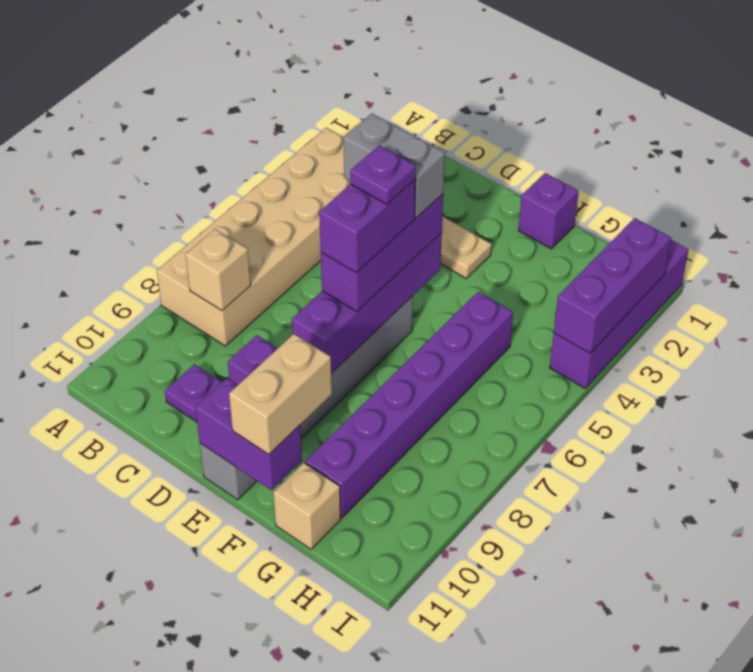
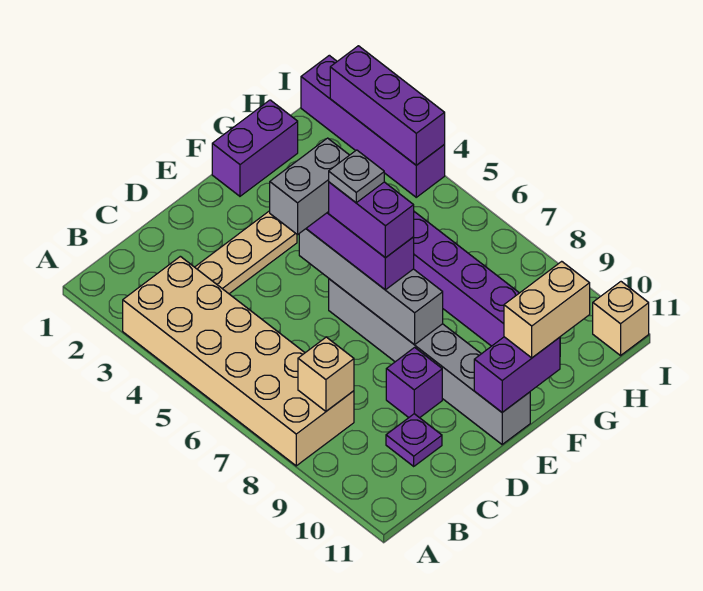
purple 1x4 brick [292,233,442,373] -> grey 1x4 brick [299,229,443,345]
purple 1x1 plate [350,145,416,204] -> grey 1x1 plate [329,150,384,203]
purple 1x1 brick [519,173,579,249] -> purple 1x2 brick [212,100,298,196]
tan 1x2 brick [229,334,332,455] -> tan 1x2 brick turned to [504,261,590,358]
tan 1x1 brick [273,463,341,549] -> tan 1x1 brick moved to [593,282,649,355]

